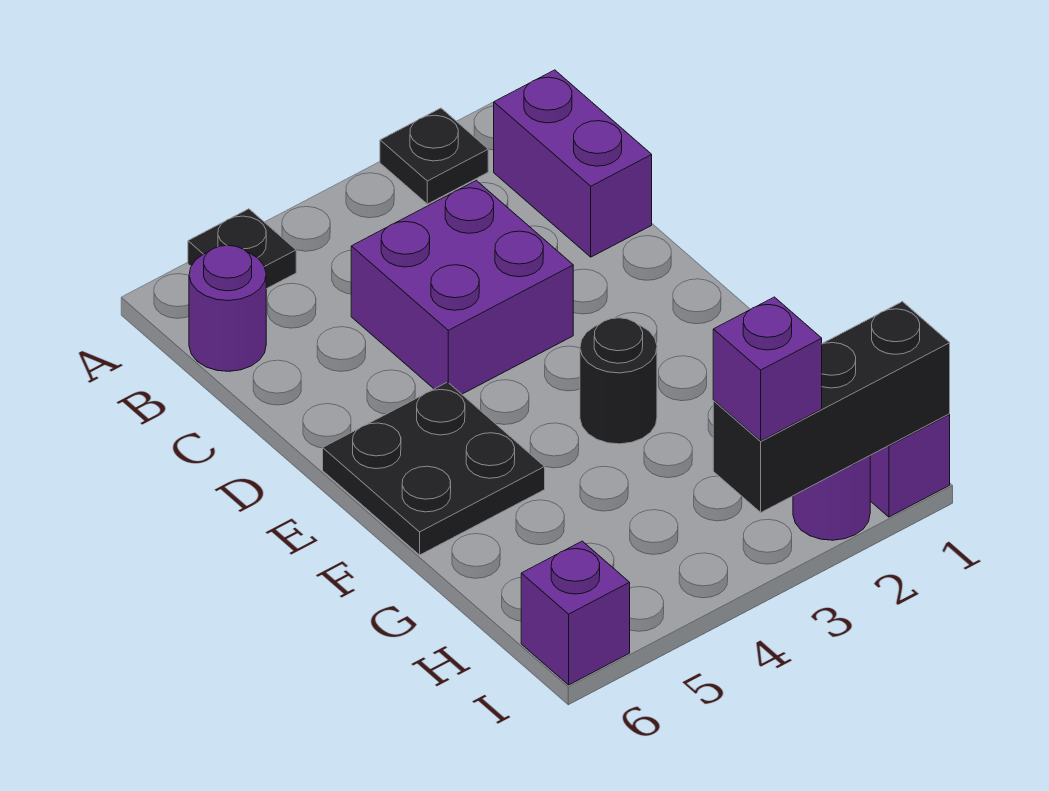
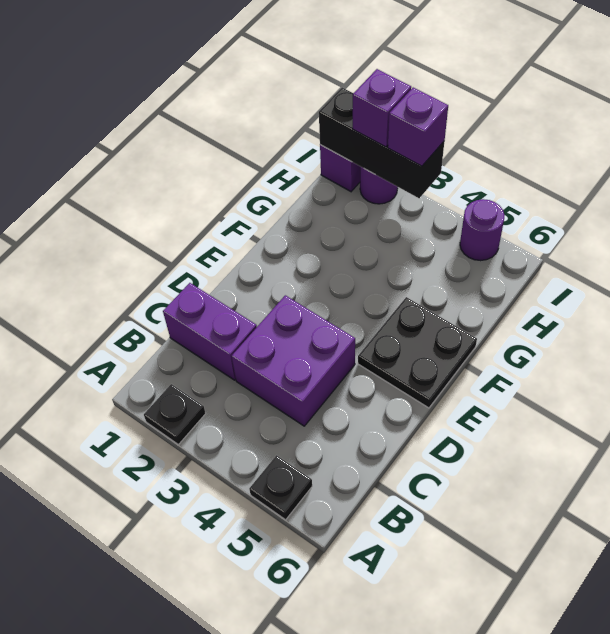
purple 1x2 brick [494,70,652,257] -> purple 1x2 brick turned to [163,283,257,380]
purple 1x1 round brick [189,245,266,371] -> purple 1x1 round brick moved to [460,199,505,261]
black 1x1 round brick [580,318,657,444] -> none
purple 1x1 brick [521,541,630,685] -> purple 1x1 brick moved to [353,69,411,147]

